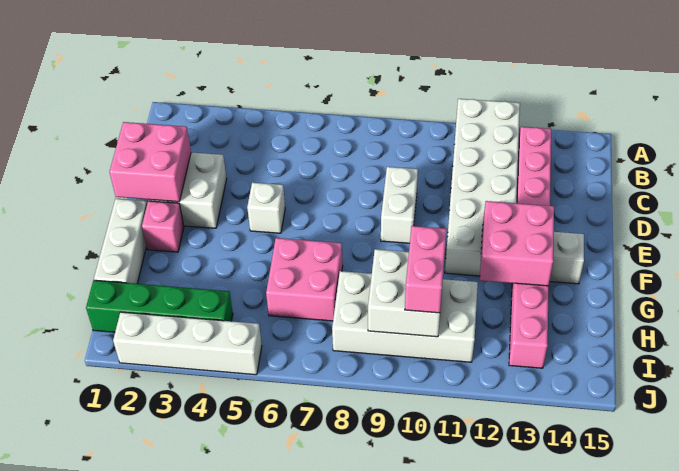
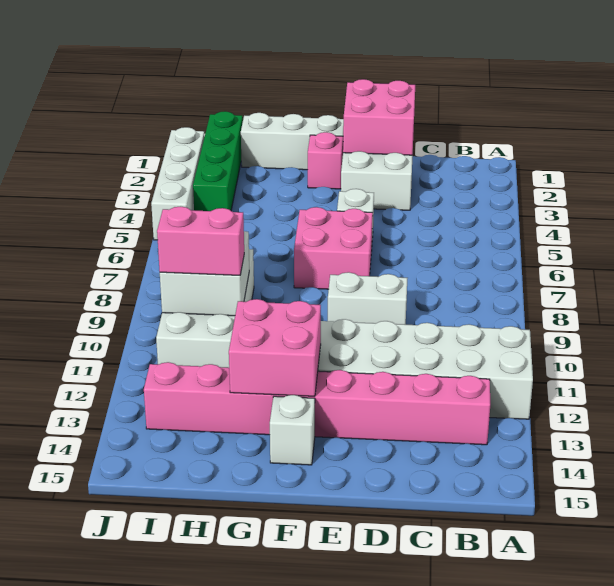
pink 2x2 brick [266,238,343,321] -> pink 2x2 brick moved to [294,207,373,289]

